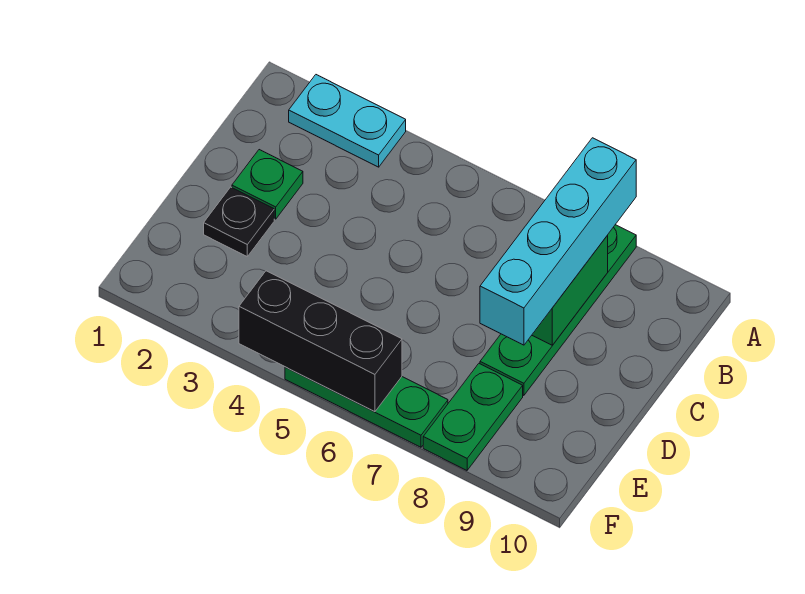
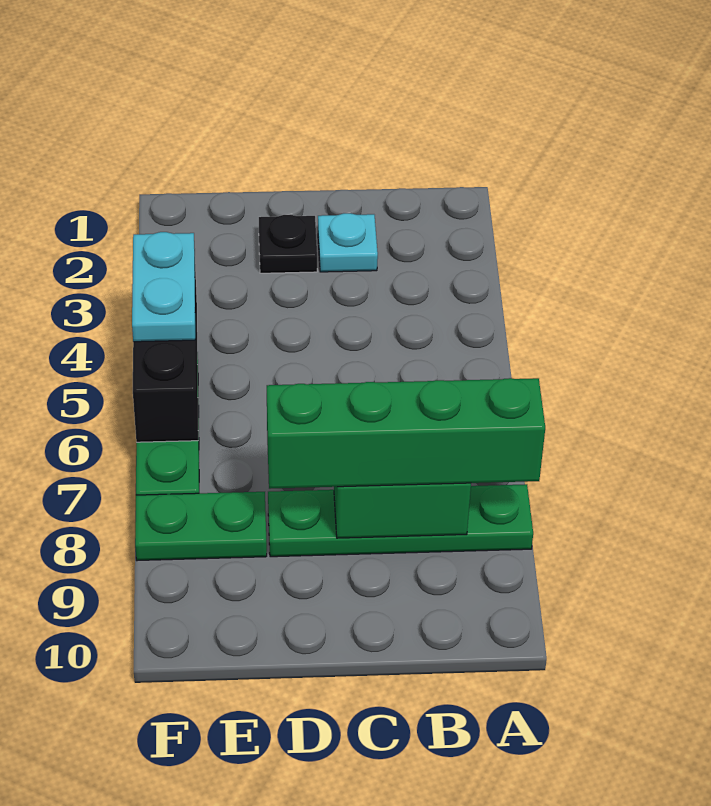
cyan 1x2 plate [289,75,406,167] -> cyan 1x2 plate moved to [132,232,195,342]
cyan 1x4 brick [480,138,636,345] -> green 1x4 brick [267,378,545,489]
green 1x1 plate [232,150,303,219] -> cyan 1x1 plate [318,213,378,272]

